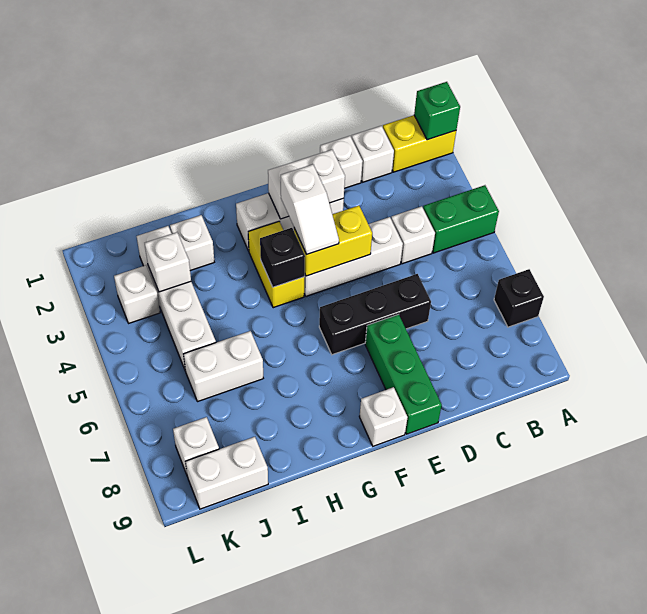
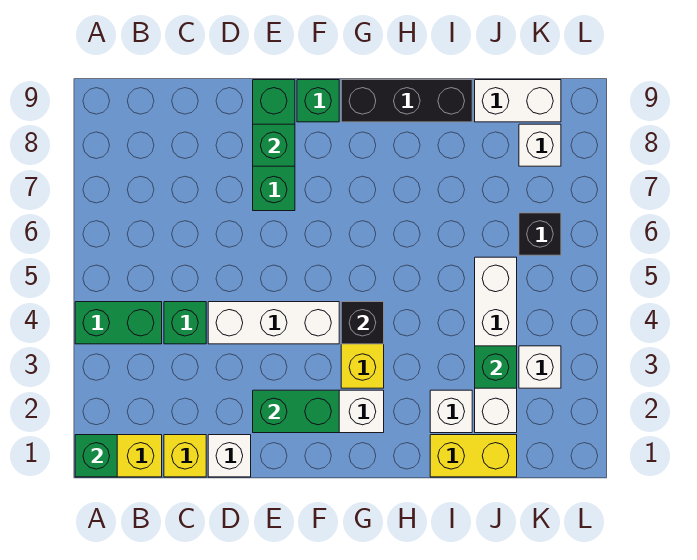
black 1x1 brick [494,269,544,327] -> black 1x1 brick moved to [519,213,561,255]
white 1x1 brick [352,126,394,182] -> yellow 1x1 brick [164,435,206,477]
white 1x1 brick [391,206,435,264] -> green 1x1 brick [164,302,206,344]
black 1x3 brick [319,274,431,355] -> black 1x3 brick moved to [341,80,472,122]
white 1x2 brick [268,149,345,219] -> green 1x2 brick [253,390,339,433]
yellow 1x2 brick [294,205,372,276] -> yellow 1x2 brick moved to [430,435,517,477]
none -> green 1x1 brick [253,124,295,166]
white 1x2 slope [281,164,339,254] -> none
white 1x1 brick [359,387,408,446] -> green 1x1 brick [297,80,339,122]
white 1x2 brick [184,331,263,402] -> none
white 1x1 brick [145,232,191,292] -> green 1x1 brick [475,346,517,388]

